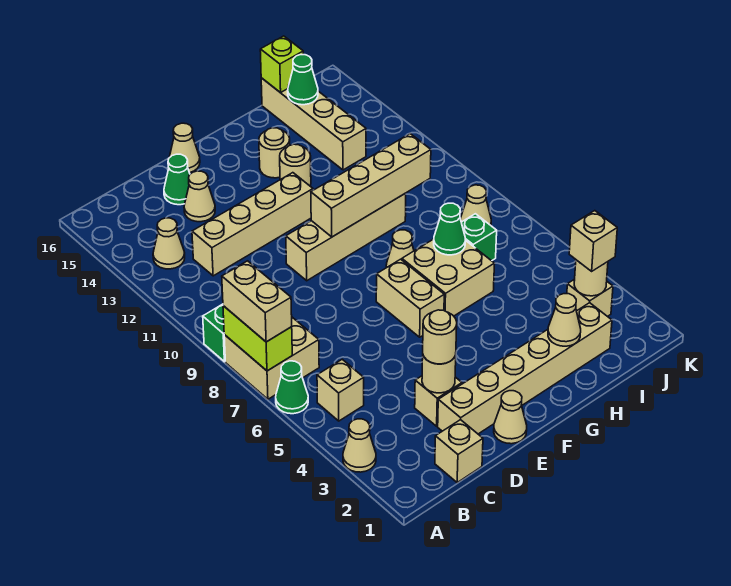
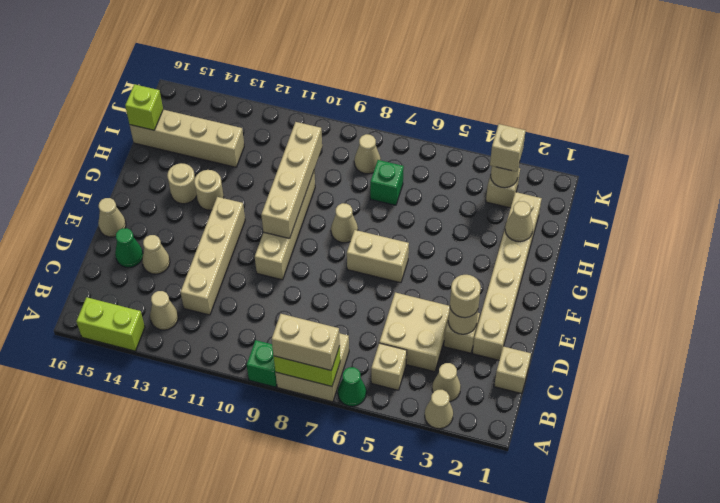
none -> lime 1x2 brick [76,297,145,351]
tan 1x1 cone [494,391,527,444] -> tan 1x1 cone moved to [432,363,461,402]
tan 2x2 brick [402,239,495,316] -> tan 2x2 brick moved to [379,292,450,372]
green 1x1 cone [434,203,465,255] -> none
green 1x1 cone [288,55,318,105] -> none

